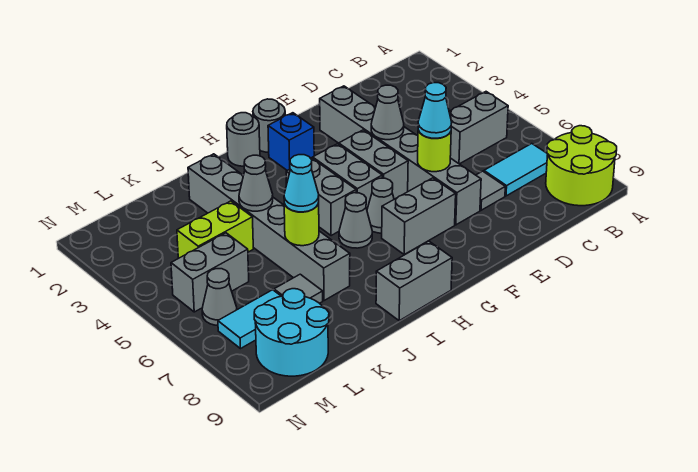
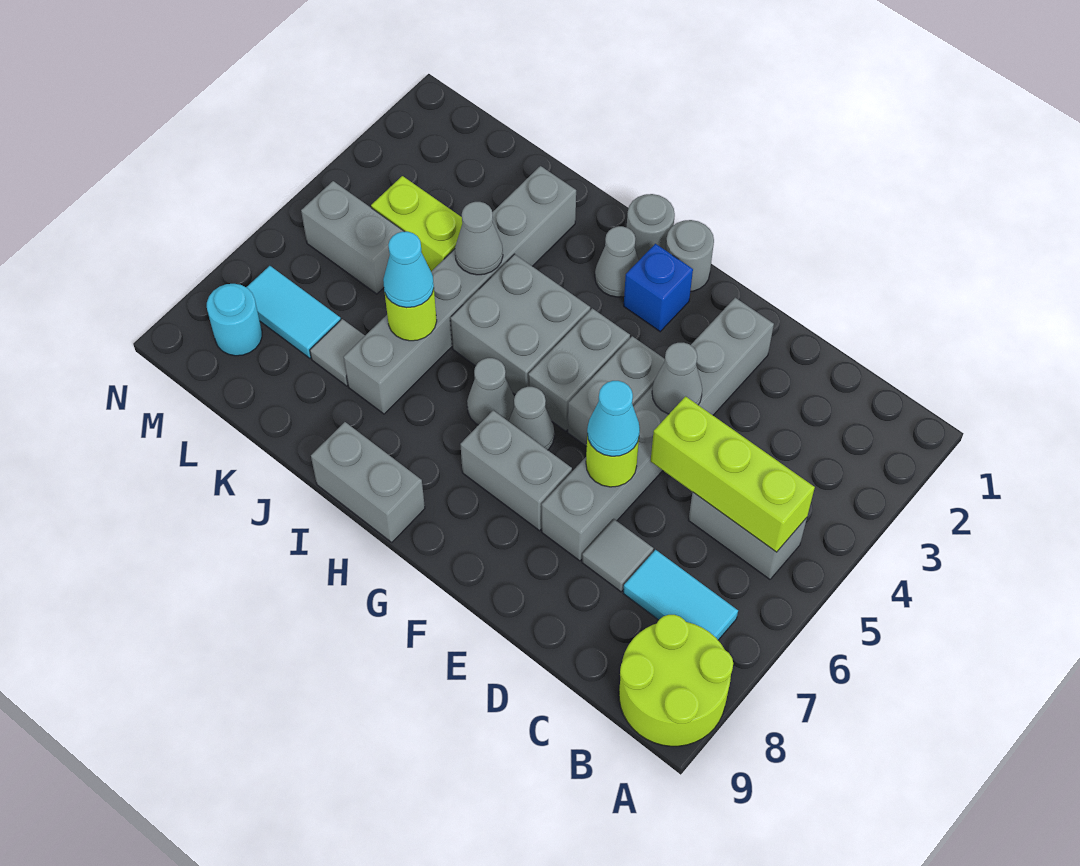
none -> lime 1x3 brick [651,396,815,552]
grey 1x2 brick [286,158,356,236] -> grey 2x2 brick [450,254,590,395]
cyan 2x2 round brick [254,289,329,376] -> cyan 1x1 round brick [207,284,262,356]
grey 1x1 cone [202,269,237,325] -> grey 1x1 cone moved to [595,226,639,297]

